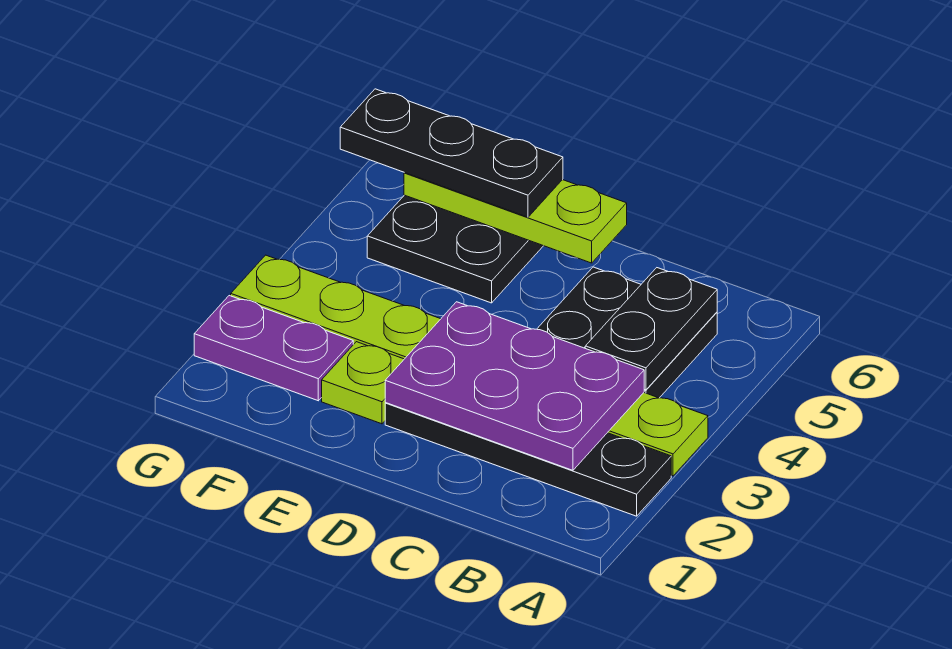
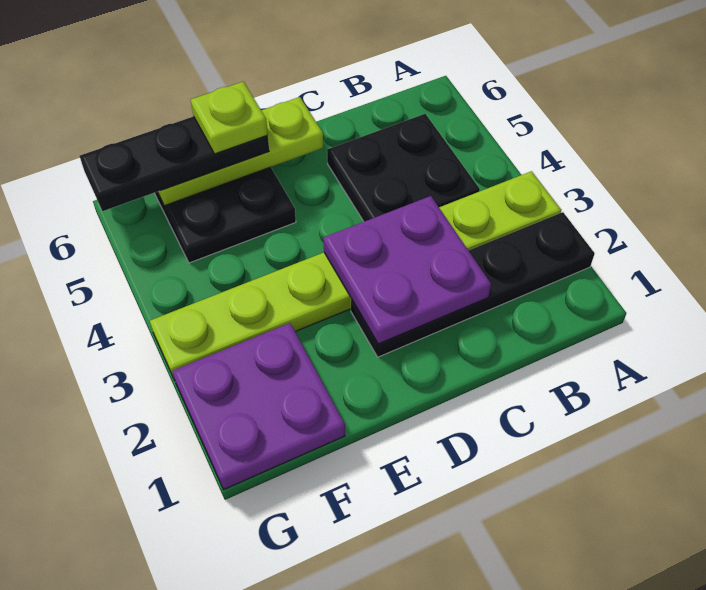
purple 2x3 plate [385,302,644,470] -> purple 2x2 plate [323,196,491,344]
black 1x2 plate [585,268,717,390] -> none
lime 1x1 plate [322,342,404,424] -> lime 1x1 plate moved to [191,82,268,154]
purple 1x2 plate [194,296,353,401] -> purple 2x2 plate [172,323,345,490]

